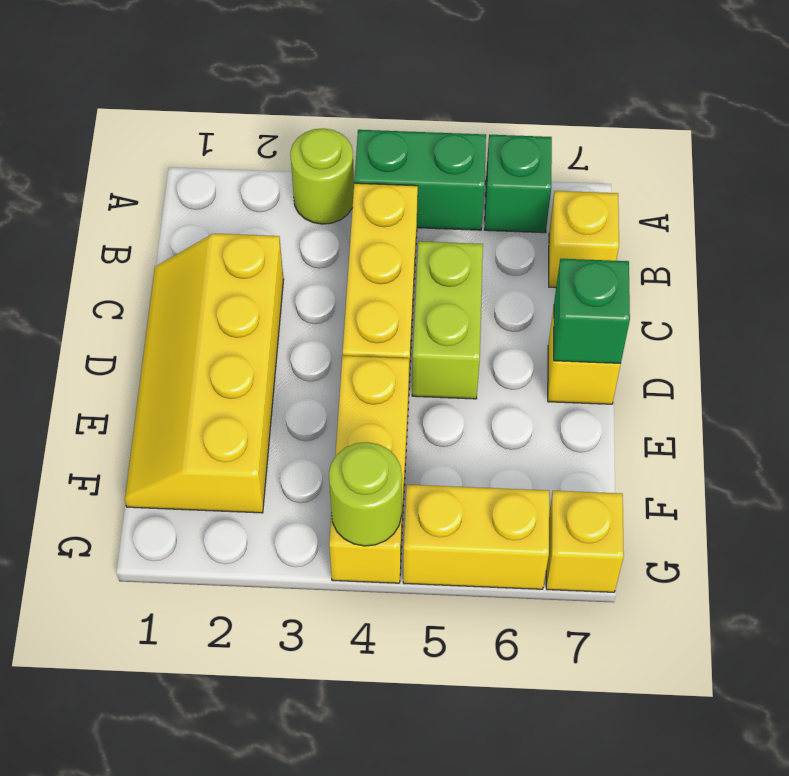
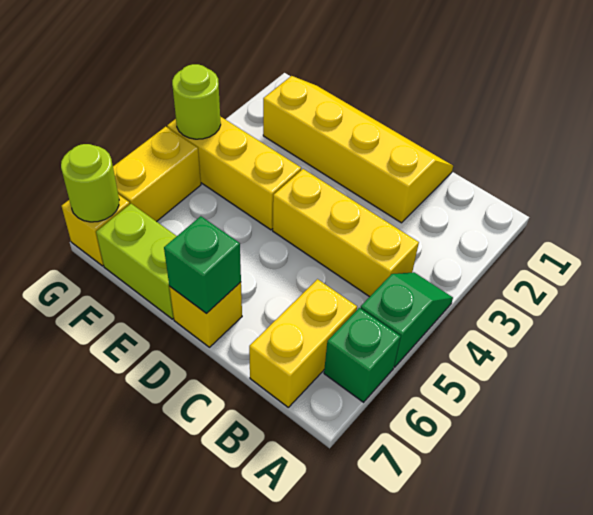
lime 1x1 round brick [290,128,354,224] -> lime 1x1 round brick moved to [61,144,119,222]
green 1x2 brick [354,130,486,230] -> green 1x2 slope [360,272,453,367]
yellow 1x1 brick [549,191,619,288] -> yellow 1x2 brick [249,279,357,407]
lime 1x2 brick [412,241,483,399] -> lime 1x2 brick moved to [96,204,177,319]

